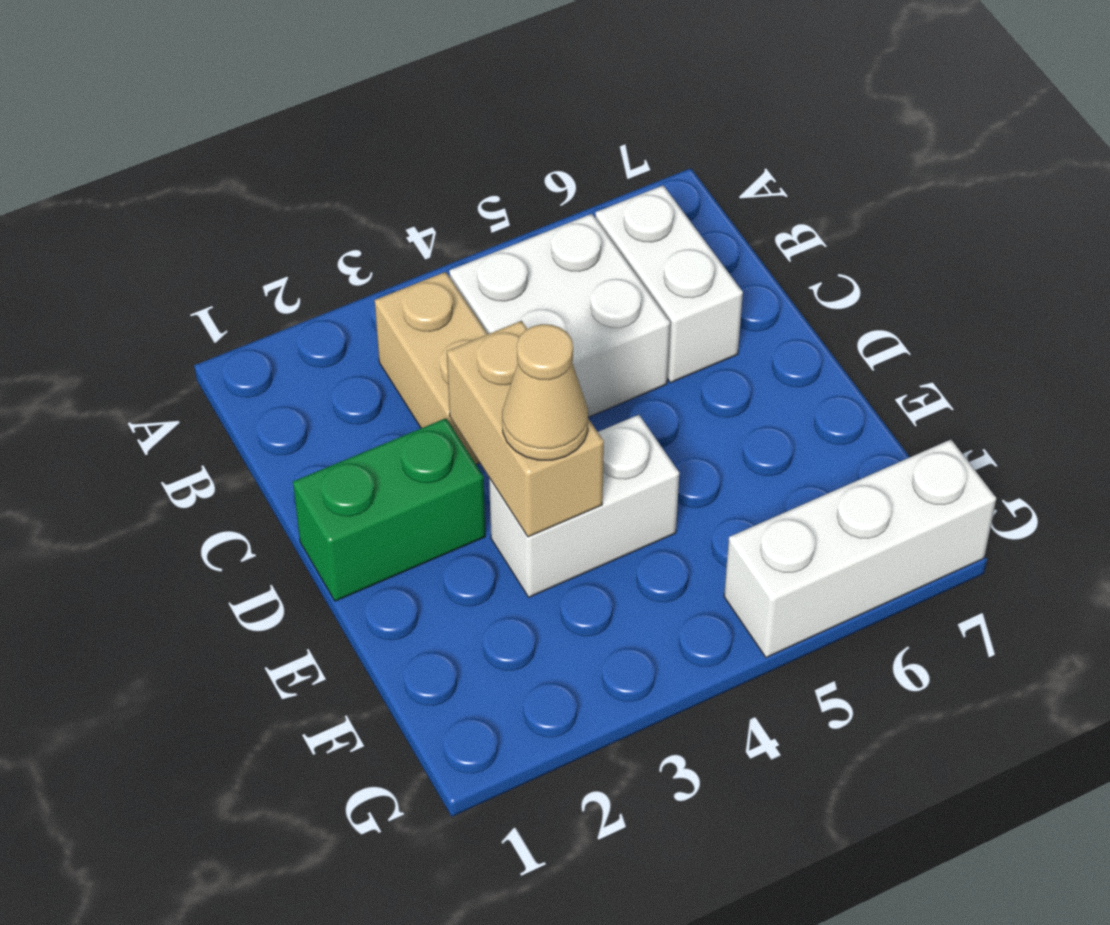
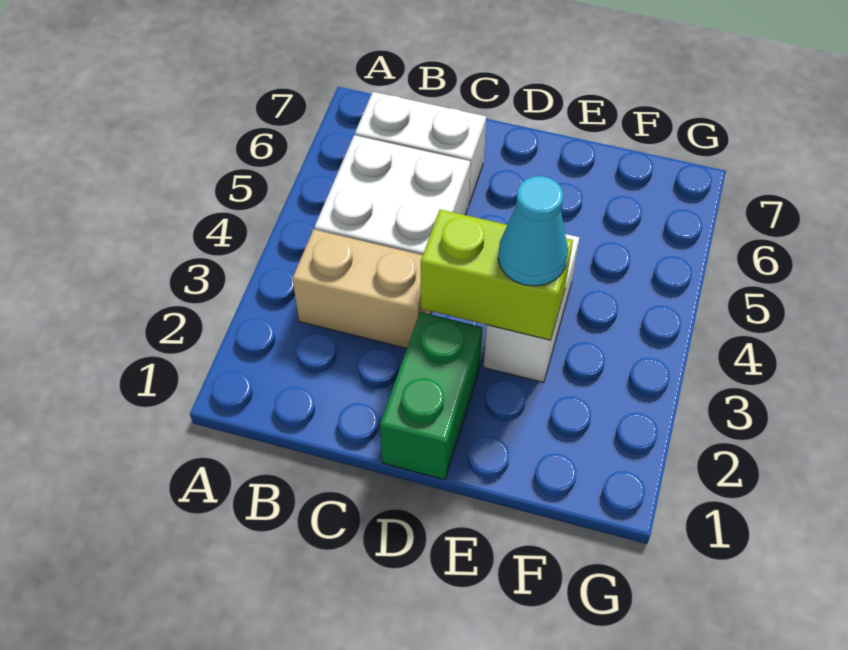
tan 1x2 brick [447,321,604,537] -> lime 1x2 brick [421,209,573,340]
tan 1x1 cone [502,324,588,460] -> cyan 1x1 cone [498,176,568,286]
white 1x3 brick [724,440,996,658] -> none

